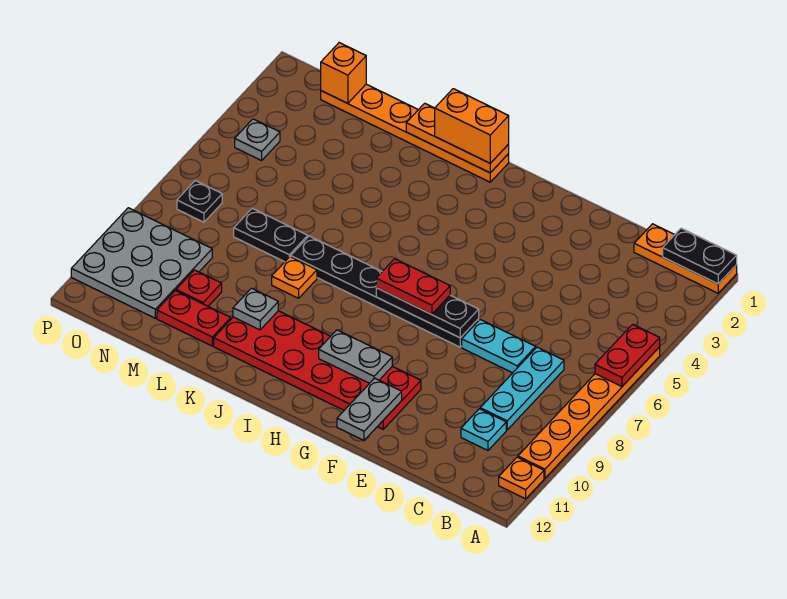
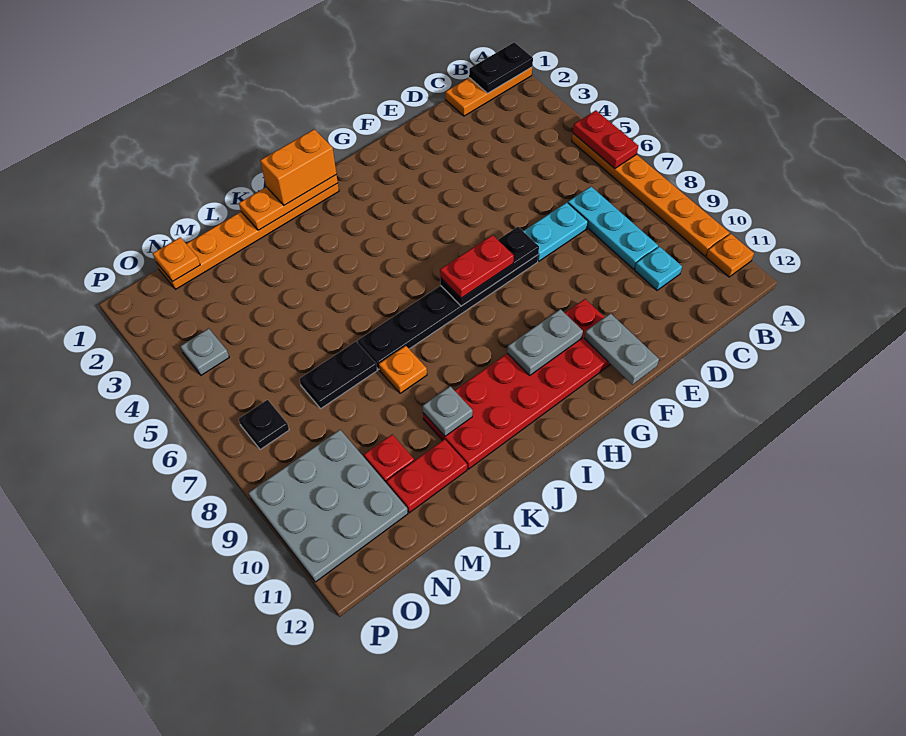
orange 1x1 brick [321,43,366,103] -> orange 1x1 plate [153,237,200,282]

